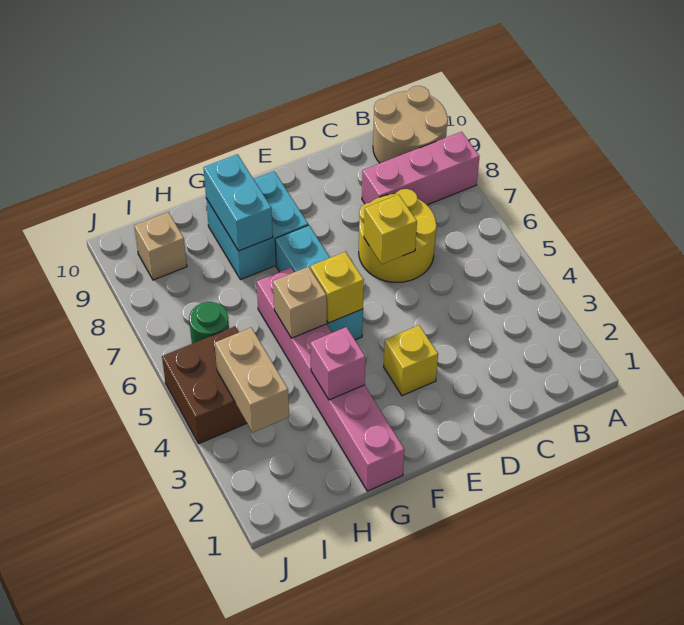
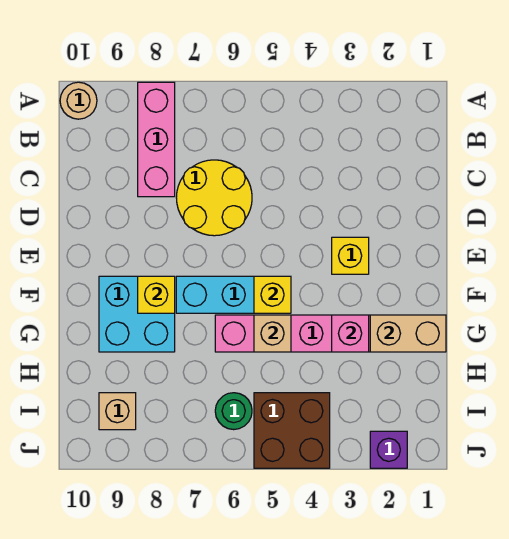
tan 2x2 round brick [373,86,448,163] -> tan 1x1 round brick [60,82,97,119]
yellow 1x1 brick [364,195,417,264] -> yellow 1x1 brick moved to [138,276,175,313]
cyan 1x2 brick [203,154,273,251] -> none
tan 1x2 brick [215,328,289,433] -> tan 1x2 brick moved to [370,315,446,352]
none -> purple 1x1 brick [370,431,407,468]

